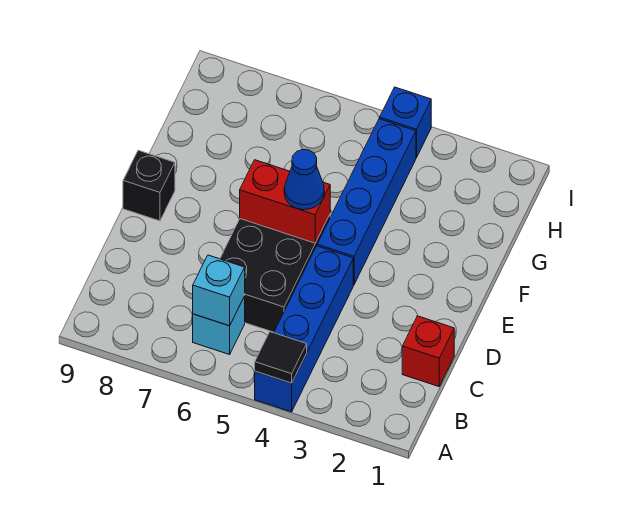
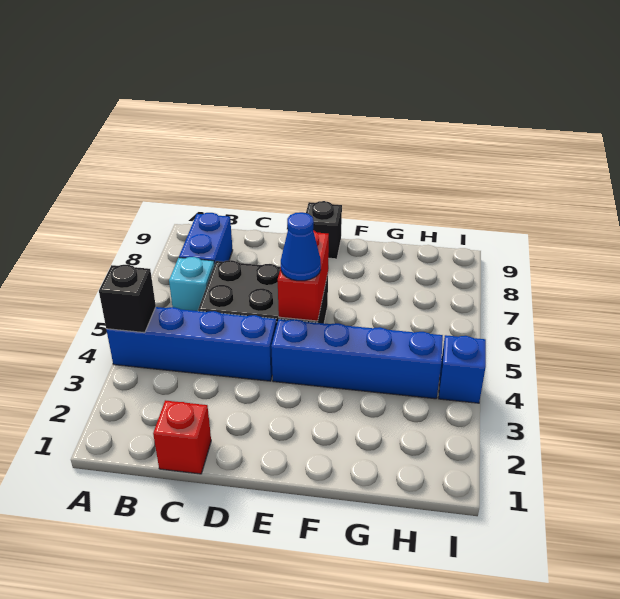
black 1x1 tile [255,332,307,383] -> black 1x1 brick [99,265,156,333]
cyan 1x1 brick [193,255,245,326] -> none
none -> blue 1x2 brick [179,213,233,264]

